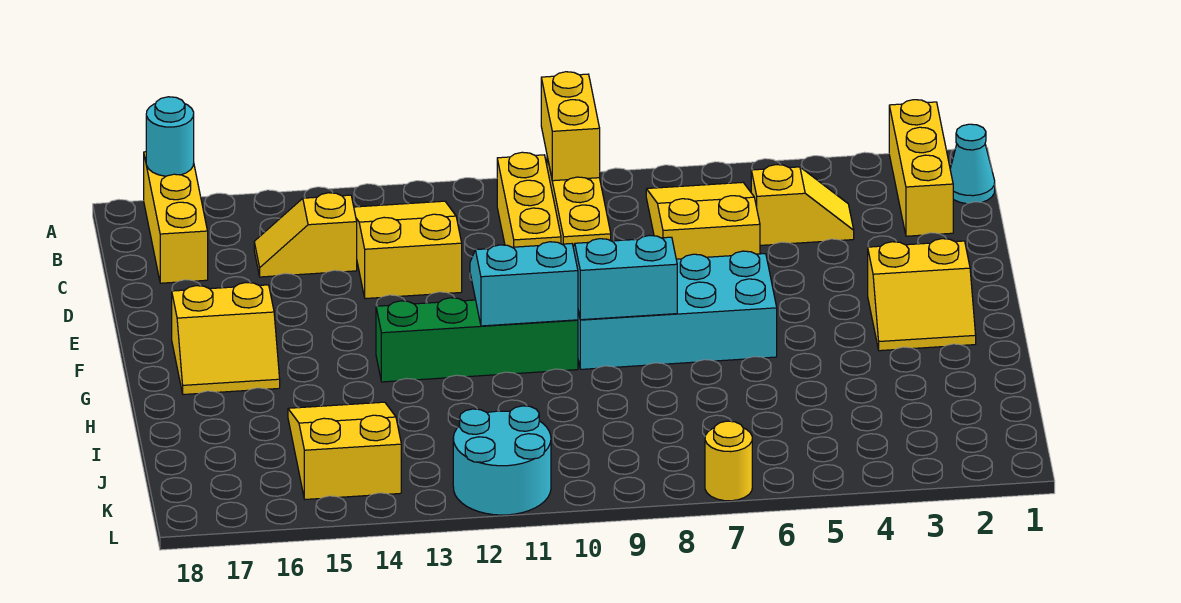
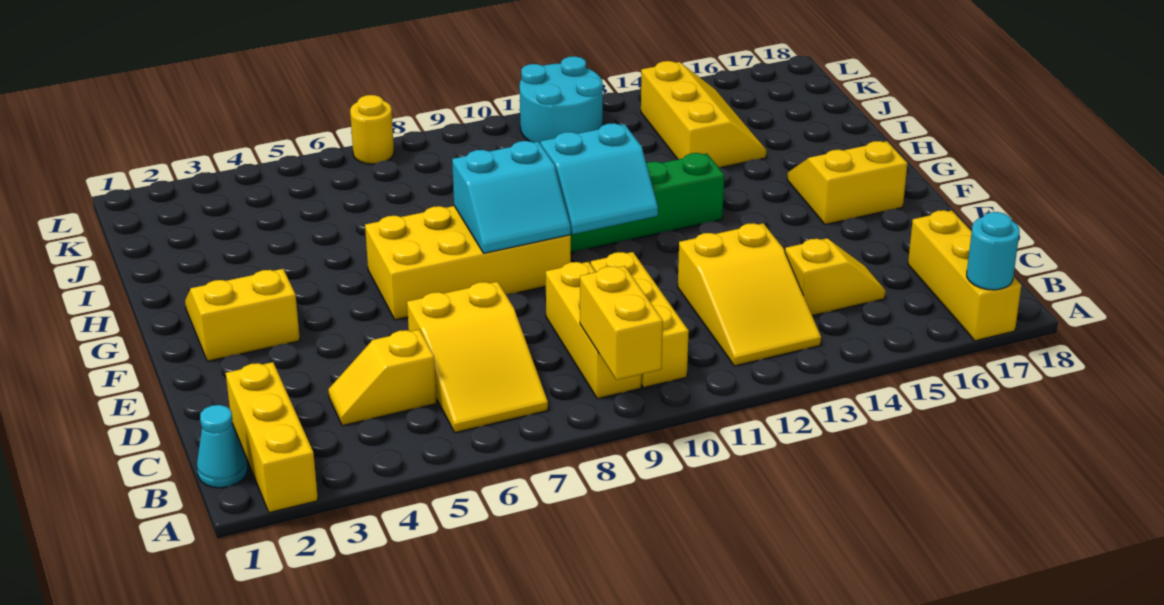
cyan 2x4 brick [578,251,777,369] -> yellow 2x4 brick [365,206,571,320]
yellow 2x3 slope [288,402,401,499] -> yellow 2x3 slope turned to [641,61,767,168]

